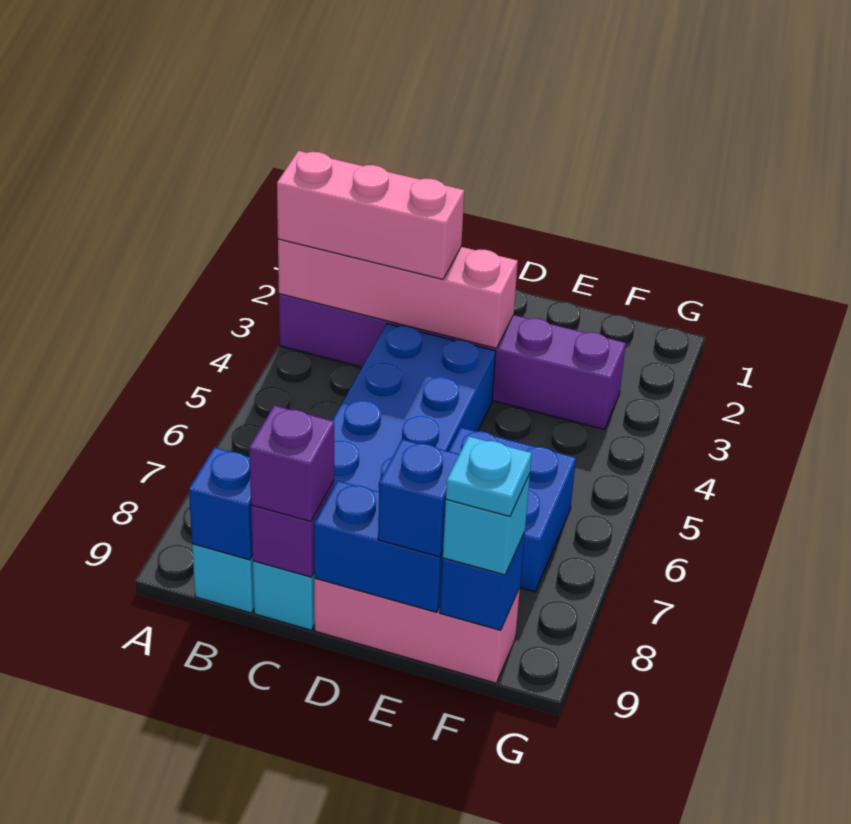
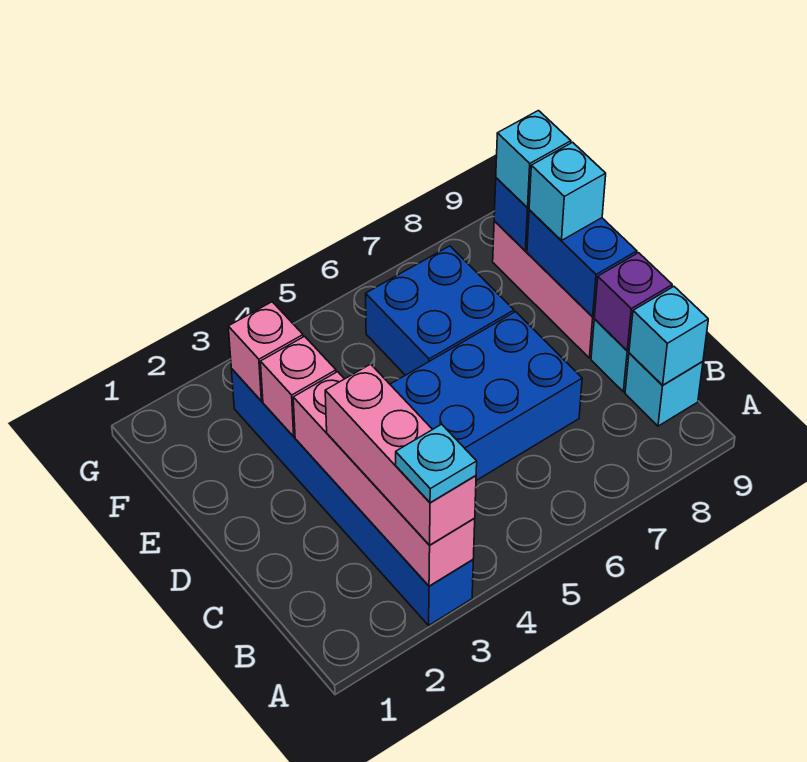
purple 1x6 brick [279,294,626,429] -> blue 1x6 brick [231,369,473,625]
blue 1x1 brick [189,447,253,560] -> cyan 1x1 brick [629,287,708,385]
purple 1x1 brick [249,406,334,521] -> none
none -> pink 1x1 brick [260,336,336,437]
blue 1x1 brick [378,439,459,557] -> cyan 1x1 brick [529,142,606,240]
none -> pink 1x1 brick [228,302,303,401]
cyan 1x1 plate [446,436,532,517] -> cyan 1x1 plate moved to [396,424,477,503]

